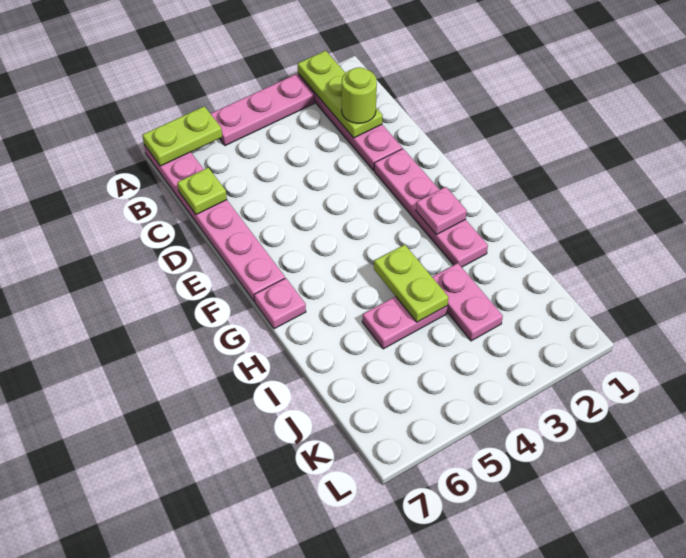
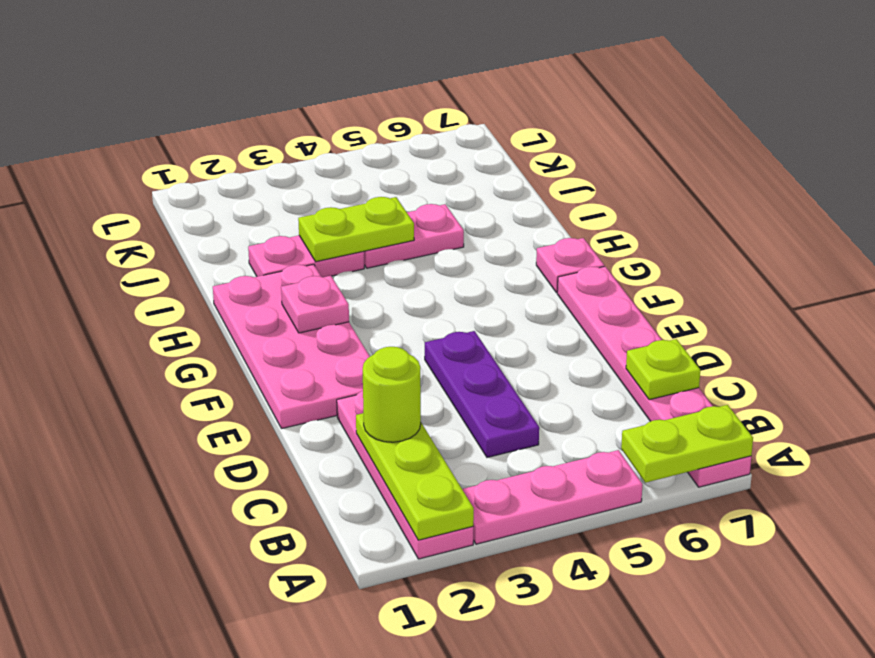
none -> purple 1x3 plate [425,331,539,457]
pink 1x4 plate [374,149,488,267] -> pink 2x4 plate [213,264,370,429]
lime 1x2 plate [374,245,448,322] -> lime 1x2 plate turned to [298,197,414,262]
pink 1x2 plate [432,263,503,341] -> pink 1x2 plate turned to [248,236,364,277]

